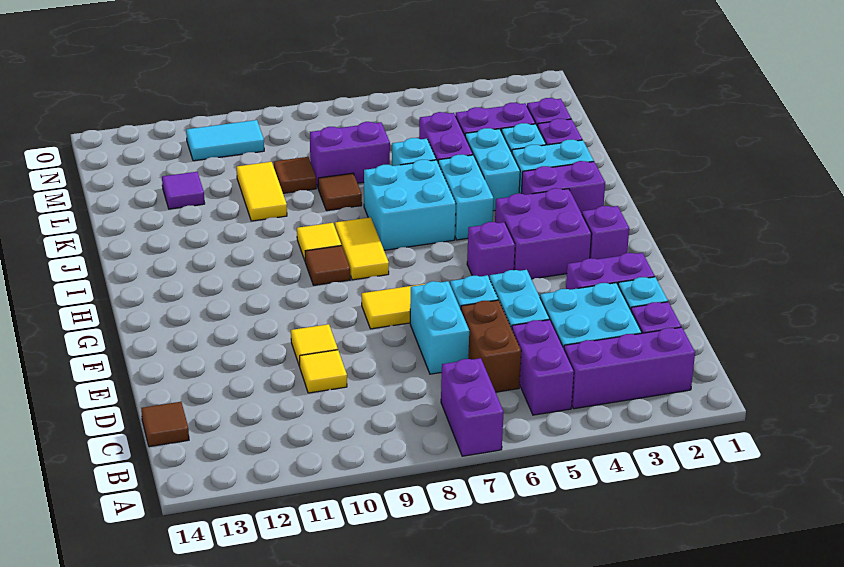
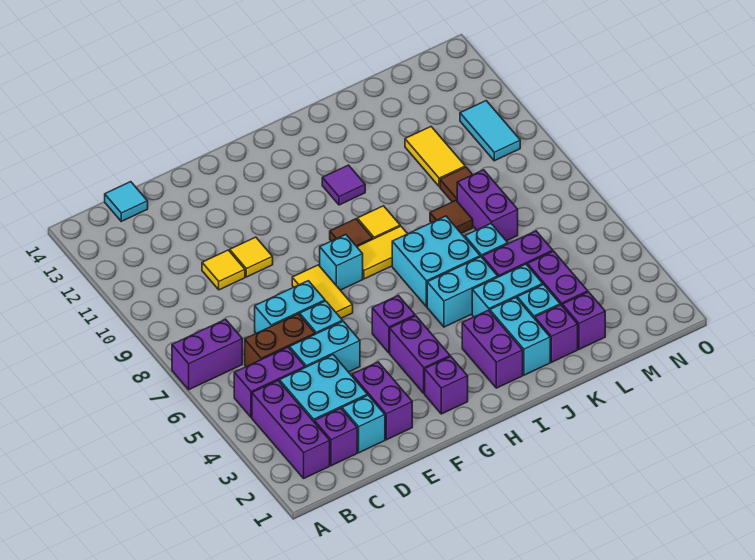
brown 1x1 tile [141,402,189,447] -> cyan 1x1 tile [105,182,148,221]
purple 2x2 brick [495,188,592,279] -> purple 1x2 brick [390,316,450,394]
none -> cyan 1x1 brick [320,235,363,290]
yellow 1x2 tile [237,162,287,221] -> yellow 1x2 tile turned to [405,127,465,187]
purple 1x1 tile [162,172,205,209] -> purple 1x1 tile moved to [322,165,365,205]

